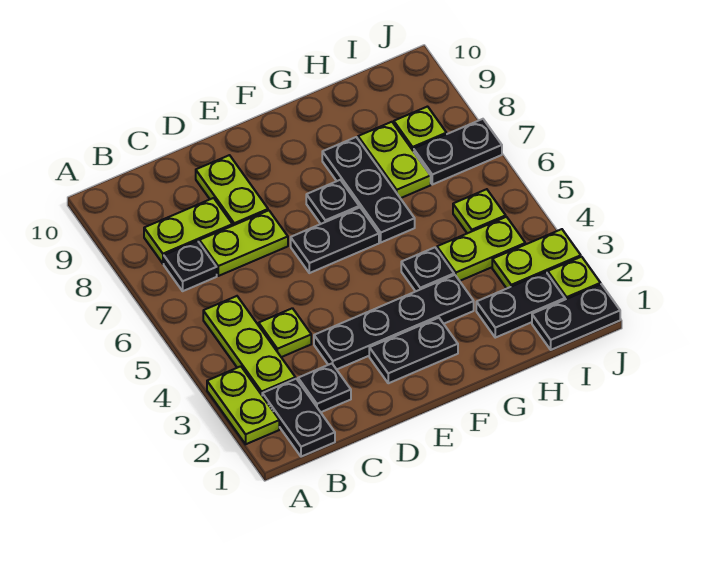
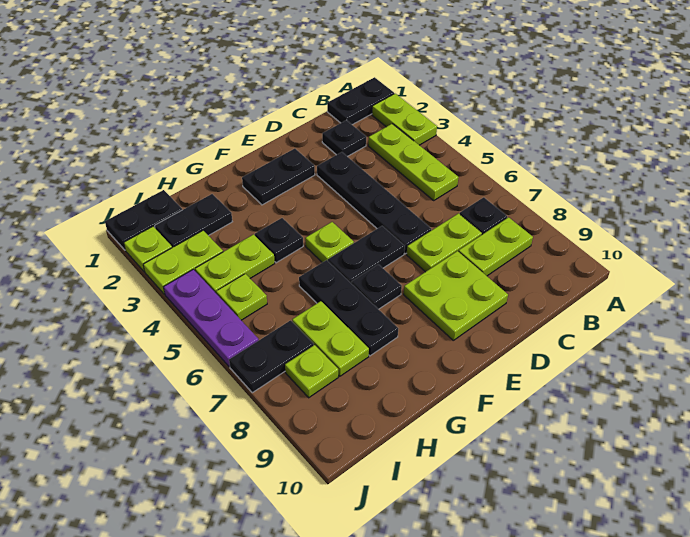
black 1x2 plate [262,379,335,457] -> black 1x2 plate turned to [327,77,394,125]
lime 1x1 plate [259,308,311,357] -> lime 1x1 plate moved to [305,222,354,263]
black 1x4 plate [314,275,474,369] -> black 1x4 plate turned to [317,152,431,254]
lime 1x2 plate [196,155,268,226] -> lime 2x2 plate [404,251,508,340]
none -> purple 1x3 plate [164,269,259,367]

